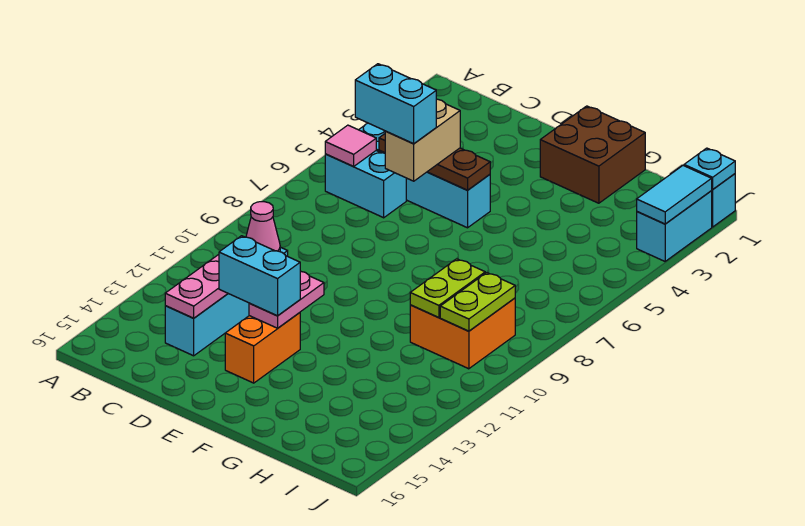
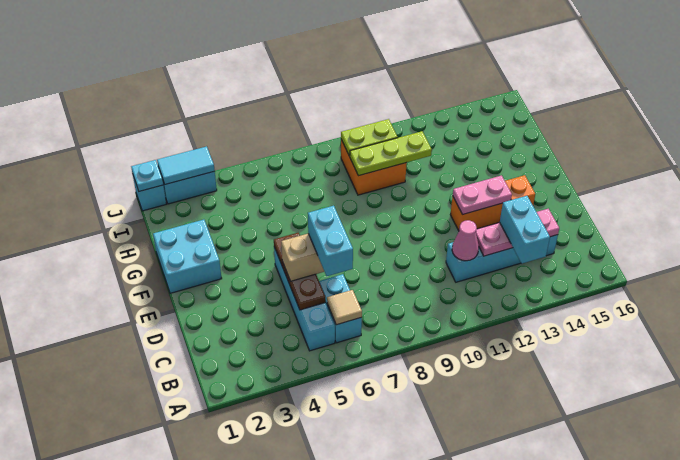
pink 1x1 tile [325,125,376,167] -> tan 1x1 tile [327,290,362,325]
cyan 1x2 brick [219,236,300,316] -> cyan 1x2 brick moved to [500,196,550,263]
orange 1x2 brick [225,313,300,383] -> orange 1x3 brick [450,175,535,231]
brown 2x2 brick [540,106,645,203] -> cyan 2x2 brick [153,220,222,293]
lime 1x2 plate [410,259,485,318] -> lime 1x3 plate [349,131,432,176]

